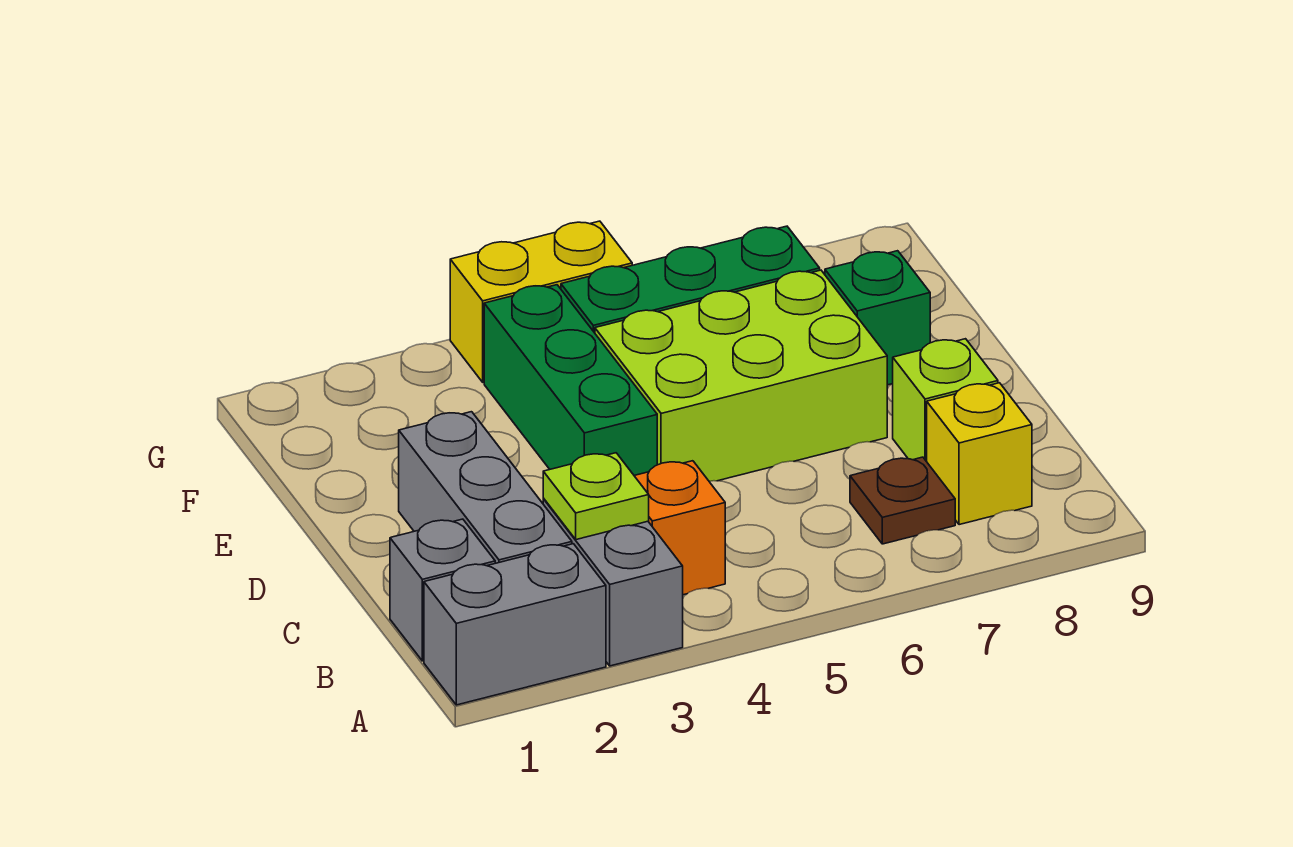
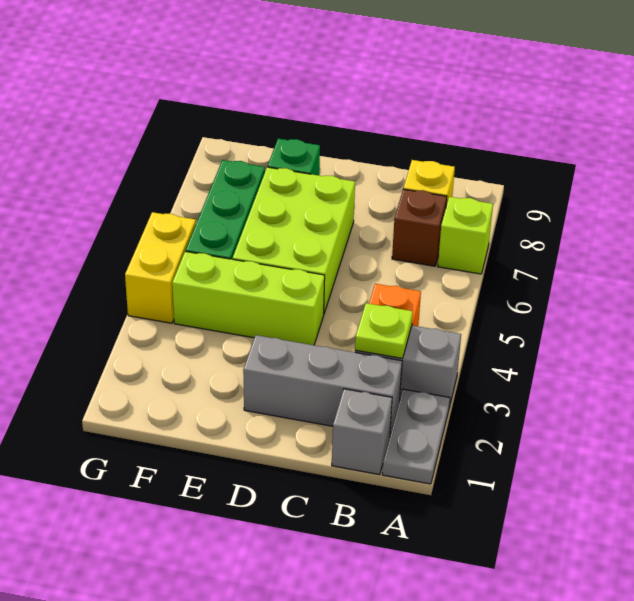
grey 1x2 brick [424,544,606,705] -> grey 1x2 plate [382,389,450,484]
brown 1x1 plate [850,457,955,544] -> brown 1x1 brick [392,189,447,266]
lime 1x1 brick [893,339,998,462] -> lime 1x1 brick moved to [438,197,493,274]
green 1x3 brick [484,285,657,475] -> lime 1x3 brick [172,251,325,345]

